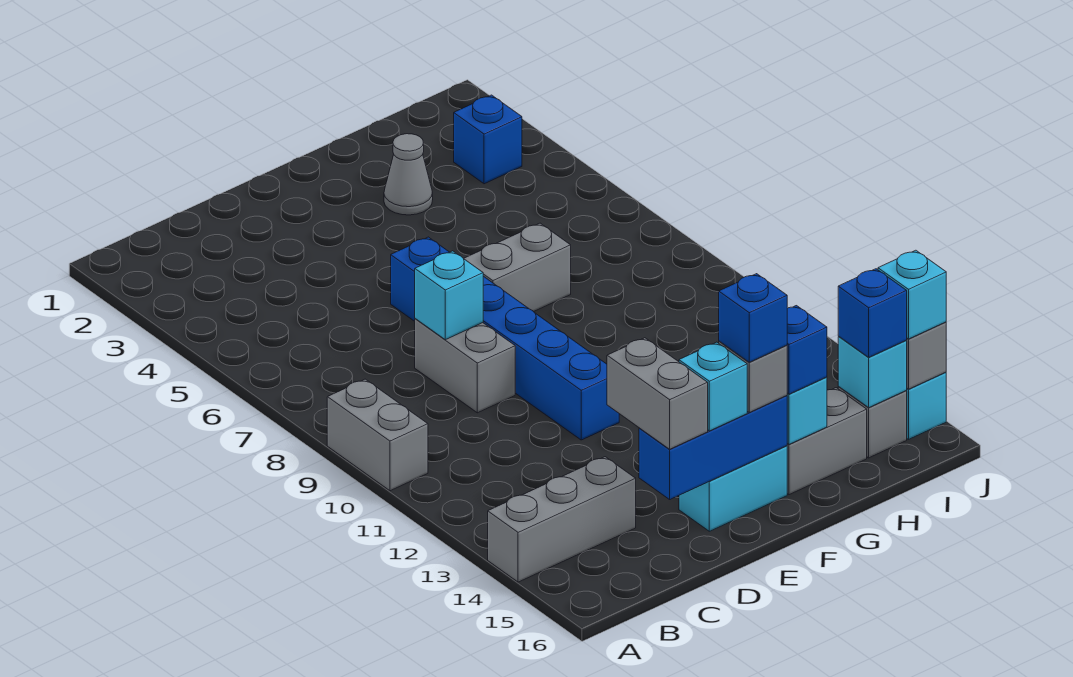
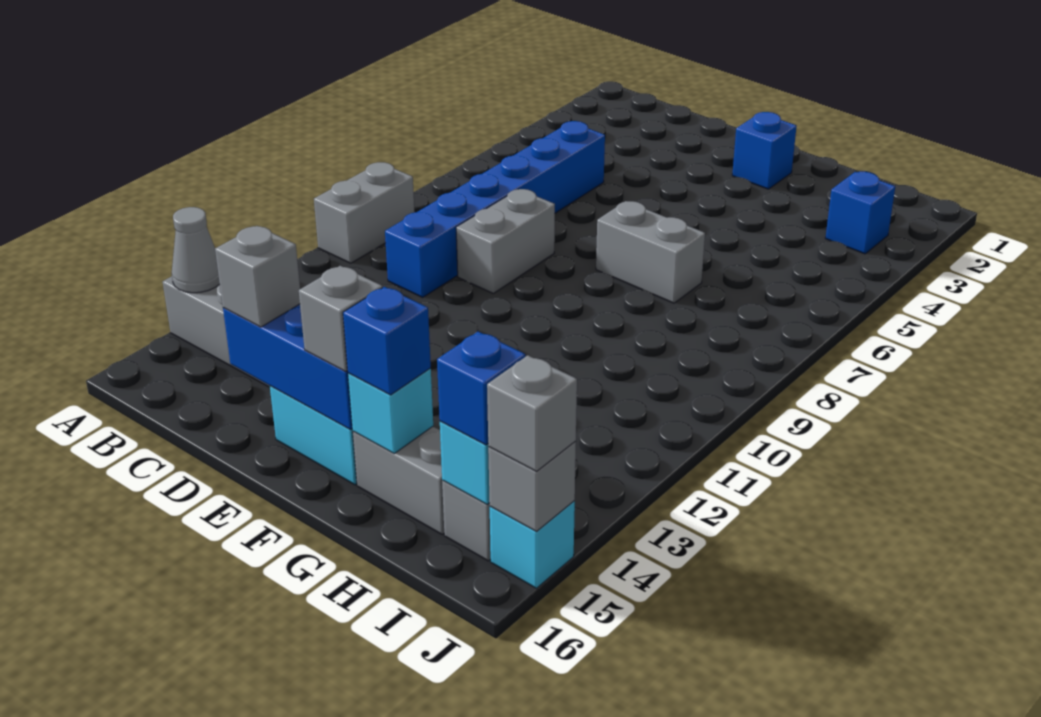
cyan 1x1 brick [415,251,483,340] -> none
grey 1x2 brick [607,338,708,449] -> grey 1x1 brick [215,226,300,327]
blue 1x6 brick [391,237,619,440] -> blue 1x6 brick moved to [385,121,605,297]
cyan 1x1 brick [679,342,747,431] -> none
blue 1x1 brick [719,274,787,362] -> blue 1x1 brick moved to [732,112,797,189]
grey 1x1 cone [384,134,433,215] -> grey 1x1 cone moved to [172,207,220,293]
cyan 1x1 brick [878,250,946,339] -> grey 1x1 brick [487,355,577,471]

